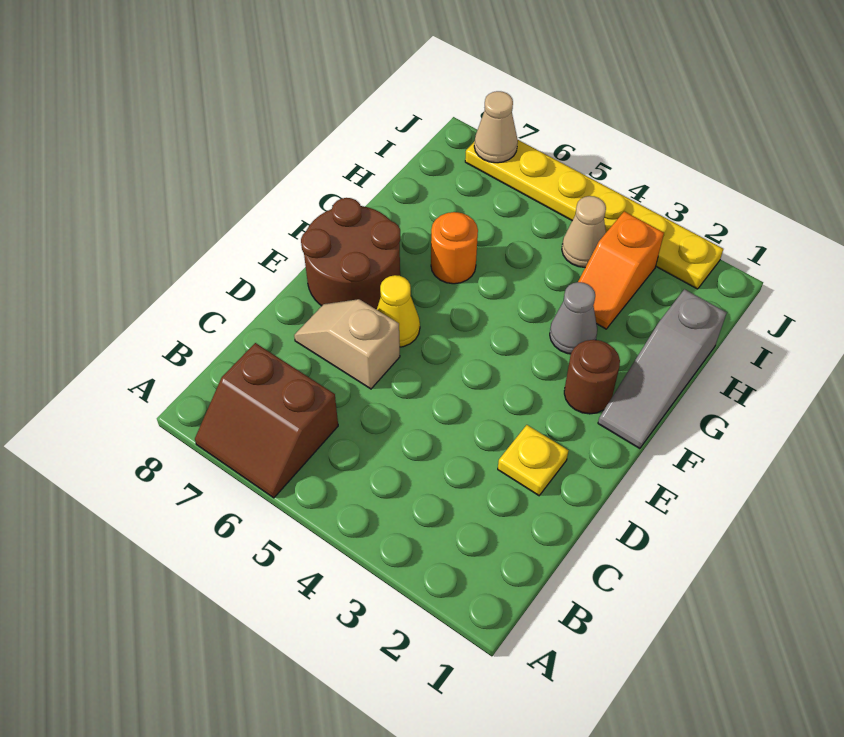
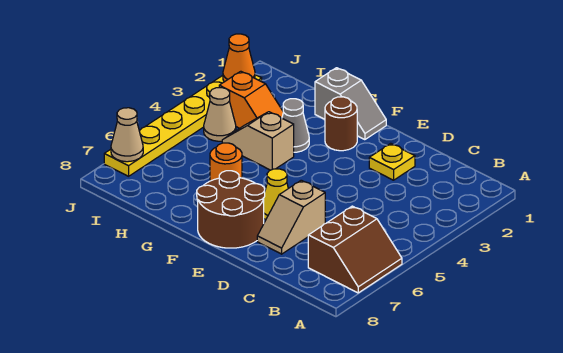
grey 1x3 slope [598,289,727,449] -> grey 1x2 slope [315,68,386,140]
none -> tan 1x2 slope [222,112,294,170]
none -> orange 1x1 cone [223,34,255,82]

